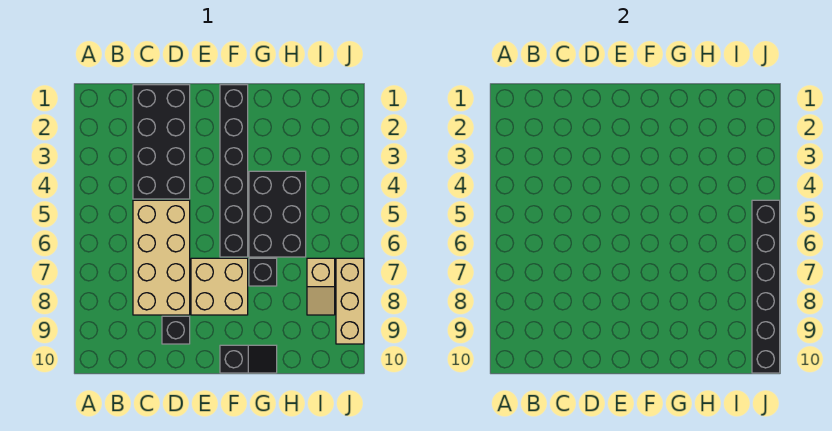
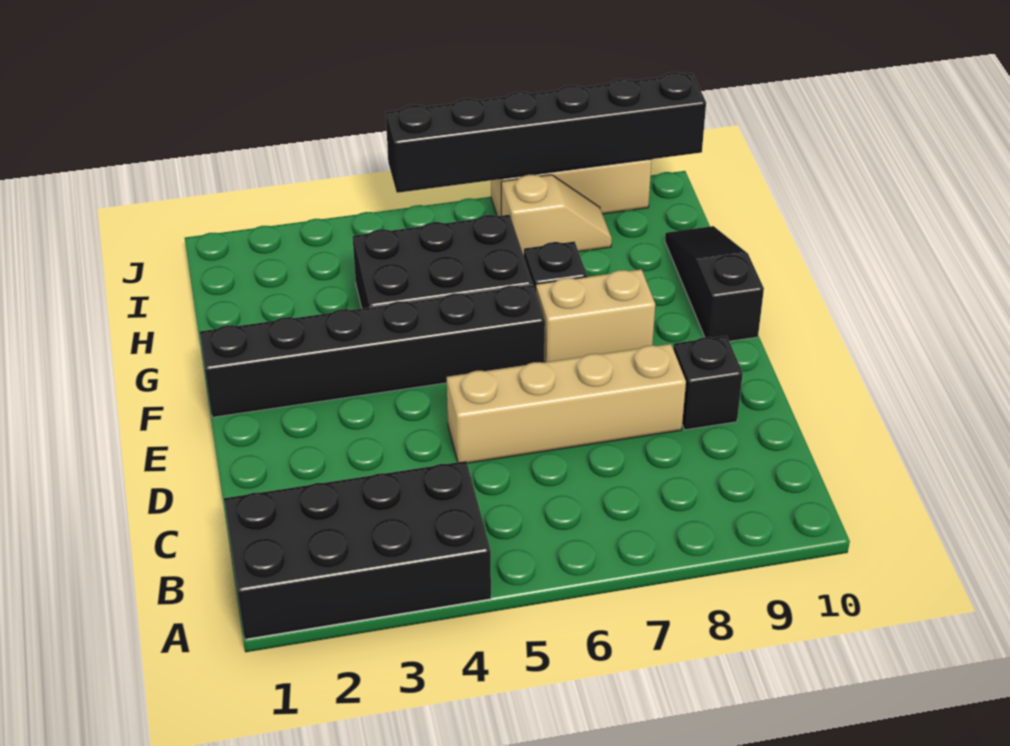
black 2x4 brick [133,85,190,199] -> black 2x4 brick moved to [224,461,491,639]
tan 2x4 brick [133,200,190,315] -> tan 1x4 brick [447,344,686,463]
tan 2x2 brick [191,258,248,315] -> tan 1x2 brick [536,269,655,362]
black 1x2 slope [220,345,277,373] -> black 1x3 slope [665,226,764,341]

